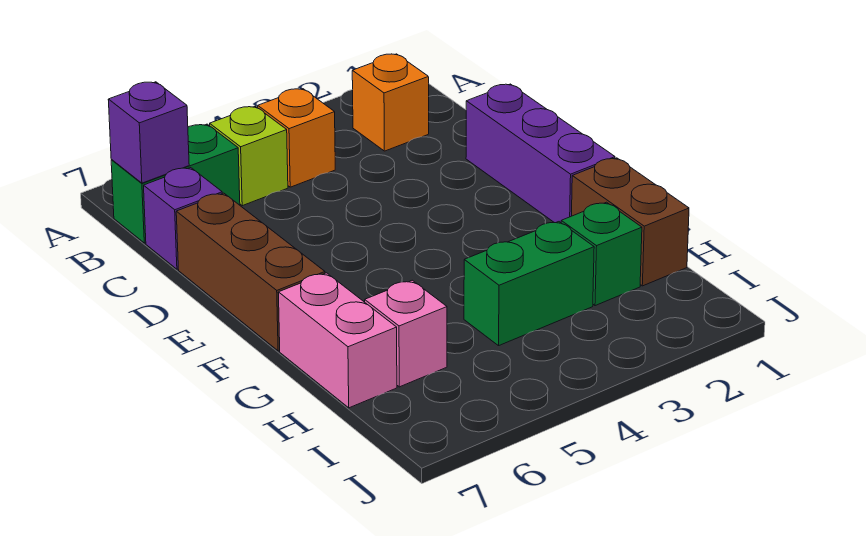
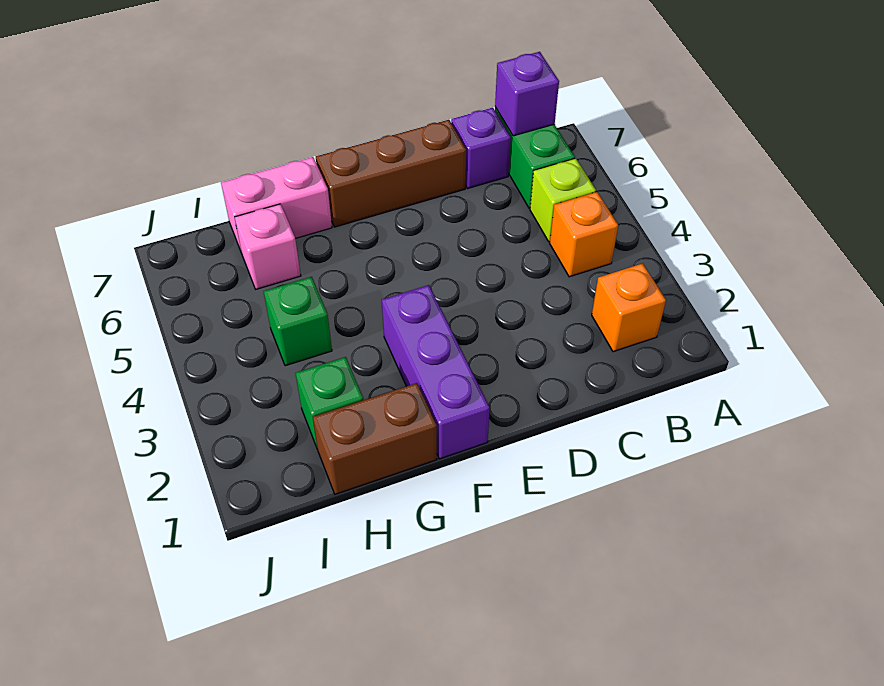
purple 1x3 brick [466,84,615,223] -> purple 1x3 brick turned to [382,285,490,459]
green 1x2 brick [464,222,594,346] -> green 1x1 brick [264,277,332,366]

